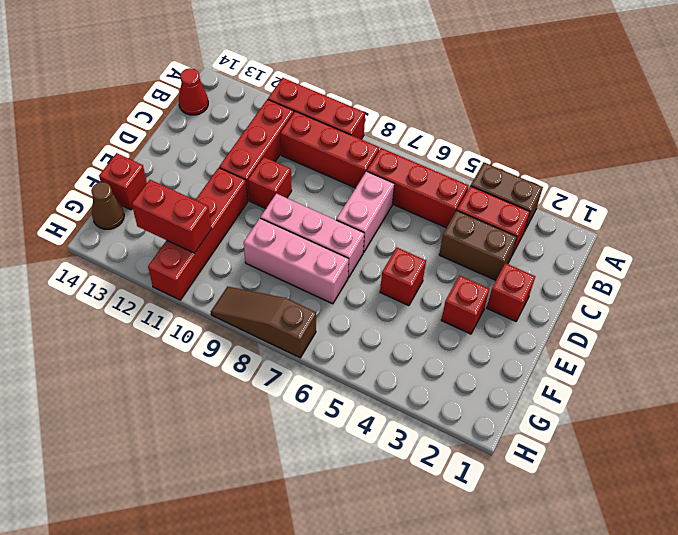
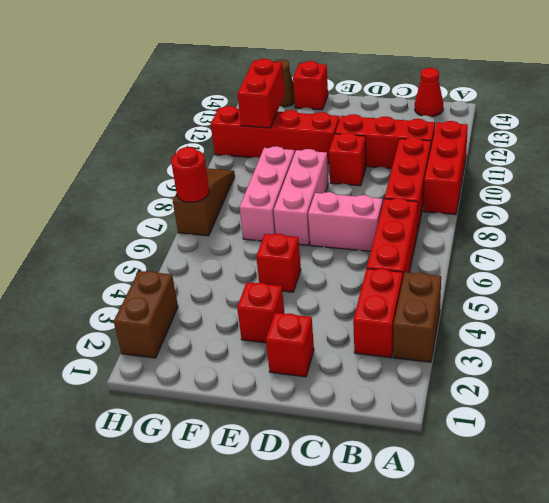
brown 1x2 brick [439,210,517,280] -> brown 1x2 brick moved to [114,271,178,358]
none -> red 1x1 round brick [171,147,209,202]

